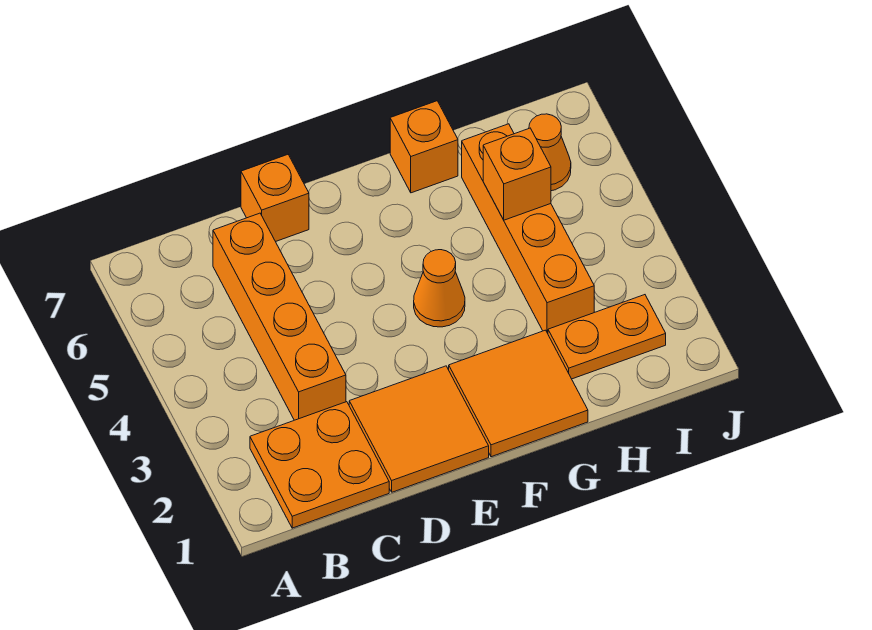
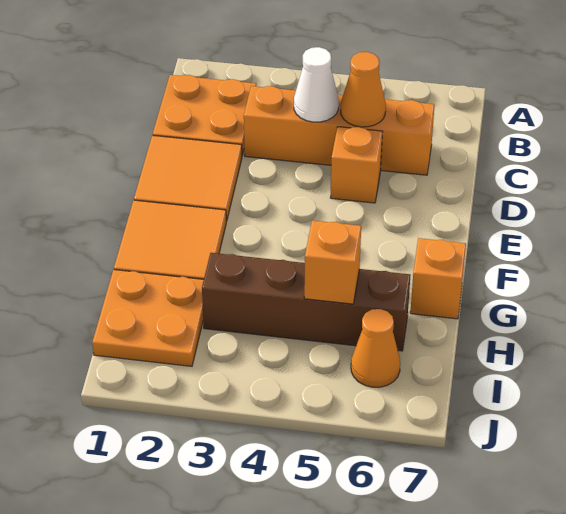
none -> white 1x1 cone [294,47,339,122]
orange 1x1 brick [241,155,309,242] -> orange 1x1 brick moved to [331,127,383,203]
orange 1x1 cone [414,250,465,327] -> orange 1x1 cone moved to [341,52,386,127]
orange 1x2 plate [548,295,666,379] -> orange 2x2 plate [92,270,204,366]
orange 1x4 brick [462,124,594,333] -> brown 1x4 brick [202,253,410,351]

